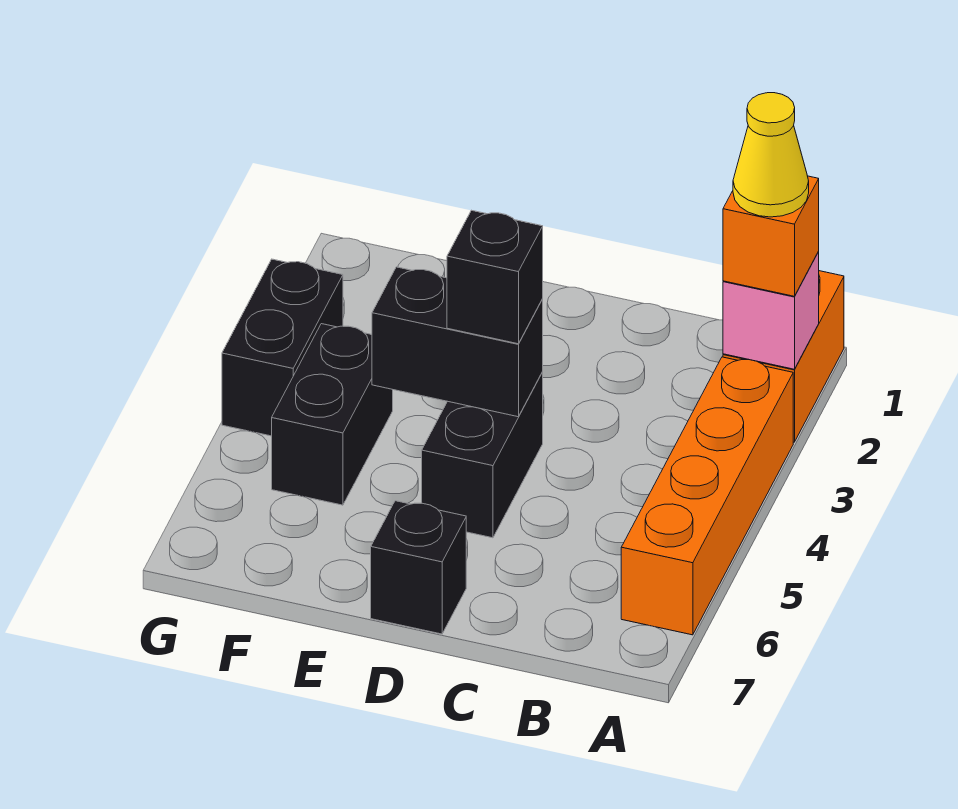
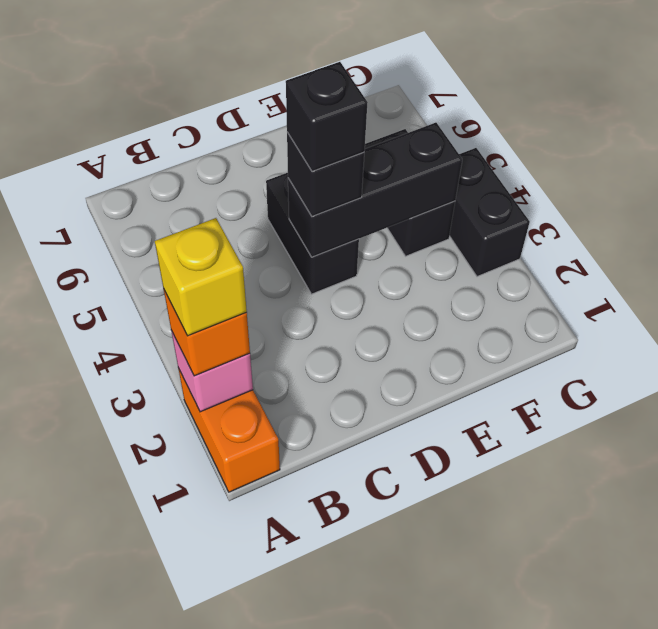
yellow 1x1 cone [733,93,809,217] -> yellow 1x1 brick [155,218,247,336]
orange 1x4 brick [621,357,793,635] -> none
black 1x2 brick [372,267,543,417] -> black 1x3 brick [288,123,462,257]
black 1x1 brick [371,501,466,634] -> black 1x1 brick moved to [286,62,368,171]

